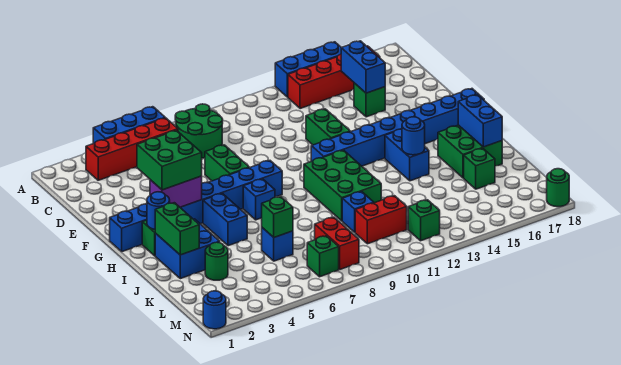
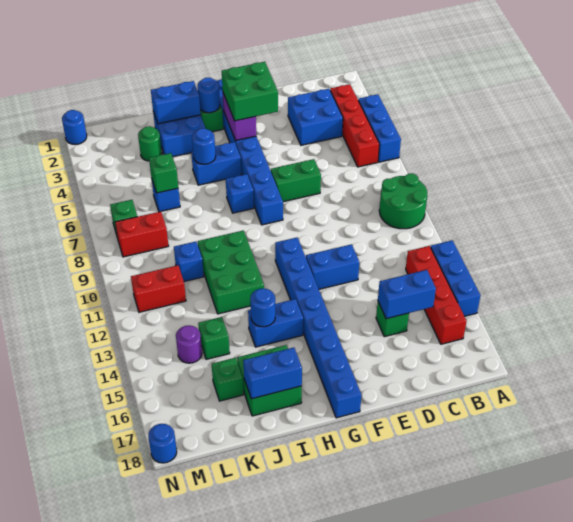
green 2x2 round brick [175,104,223,158] -> green 2x2 round brick moved to [379,173,427,229]
none -> blue 2x2 brick [288,89,343,145]
green 1x2 brick [306,109,350,145] -> blue 1x2 brick [306,244,359,289]
green 2x3 brick [304,150,381,221] -> green 2x3 brick turned to [198,230,264,314]
green 1x2 brick [155,203,199,255] -> blue 1x2 brick [151,81,201,124]
none -> blue 1x1 round brick [192,128,216,164]
red 1x2 brick [355,196,407,244] -> red 1x2 brick turned to [131,265,186,312]
none -> purple 1x1 round brick [176,325,202,363]
green 1x1 brick [408,200,440,241] -> green 1x1 brick moved to [198,317,230,359]
green 1x1 round brick [547,169,569,207] -> blue 1x1 round brick [148,424,177,463]

